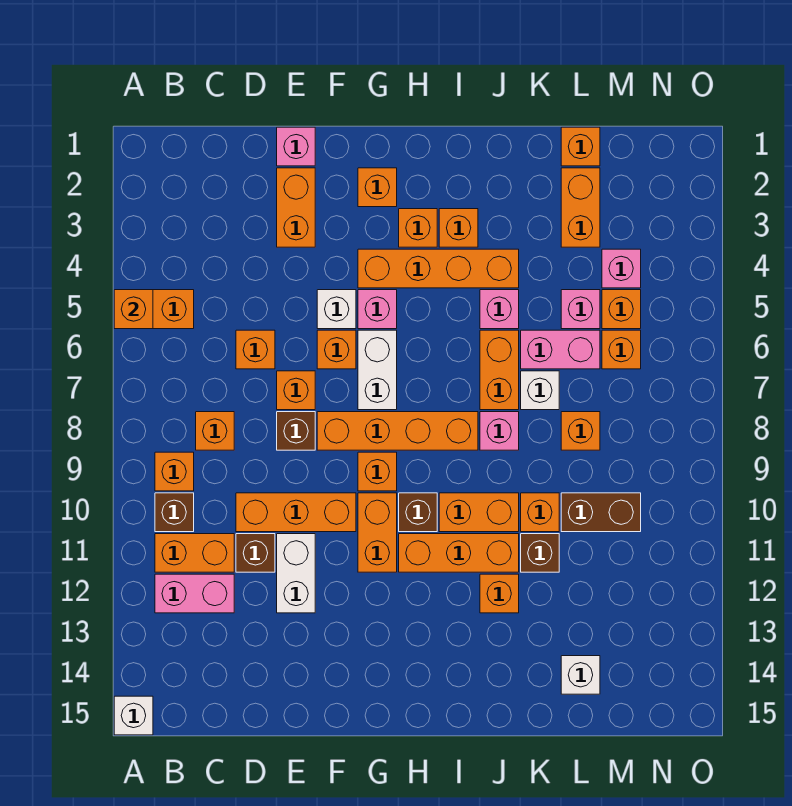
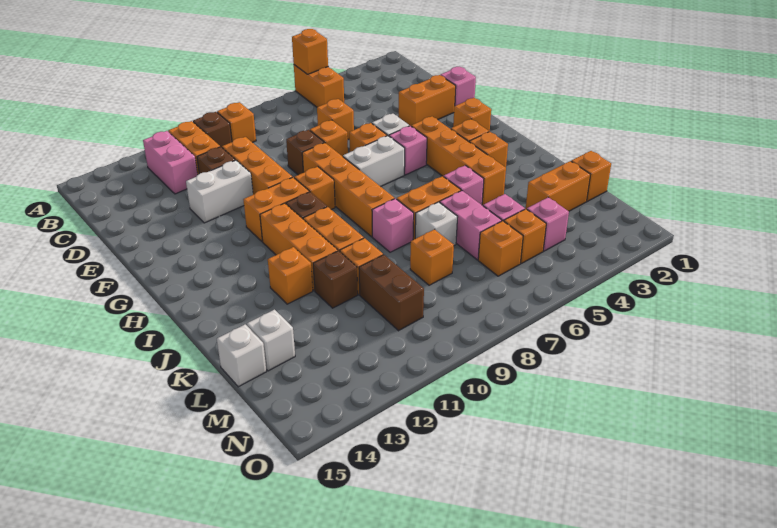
white 1x1 brick [114,696,153,735] -> white 1x1 brick moved to [217,324,266,387]
orange 1x1 brick [196,412,234,450] -> none

